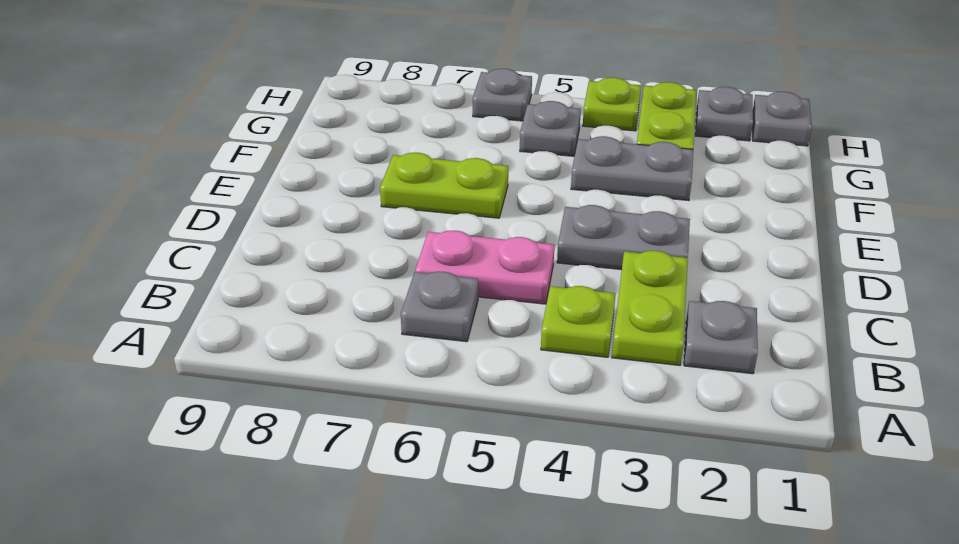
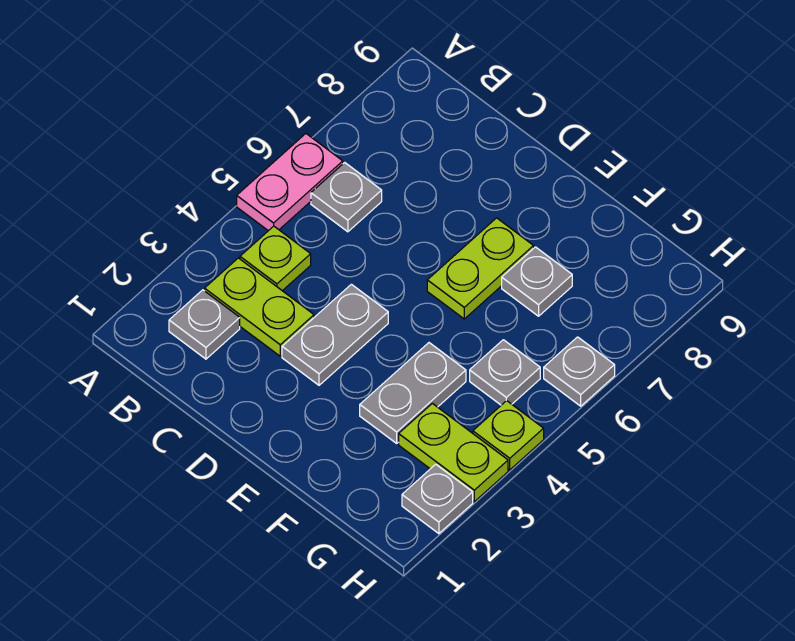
pink 1x2 plate [415,231,554,304] -> pink 1x2 plate moved to [237,134,343,231]
grey 1x1 plate [752,92,812,146] -> grey 1x1 plate moved to [502,247,572,316]

